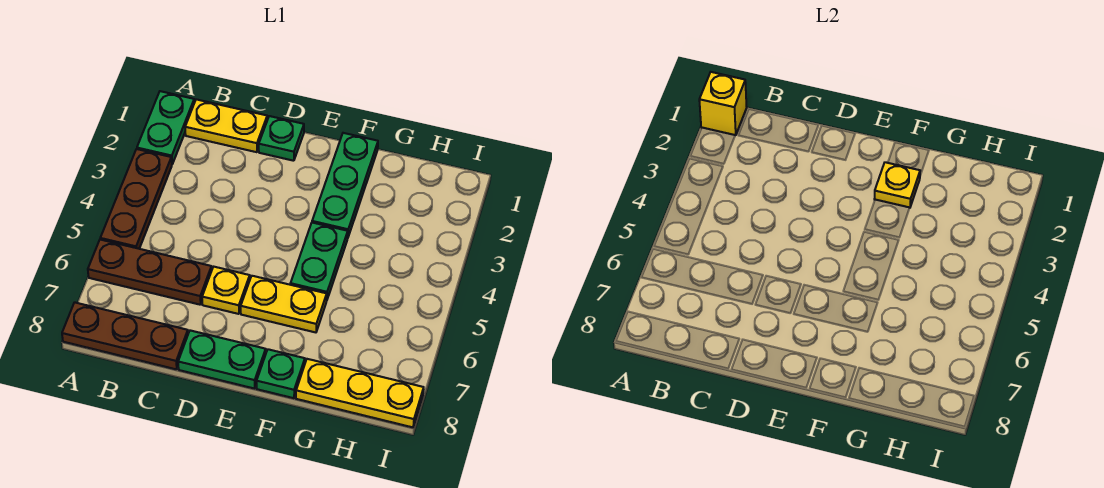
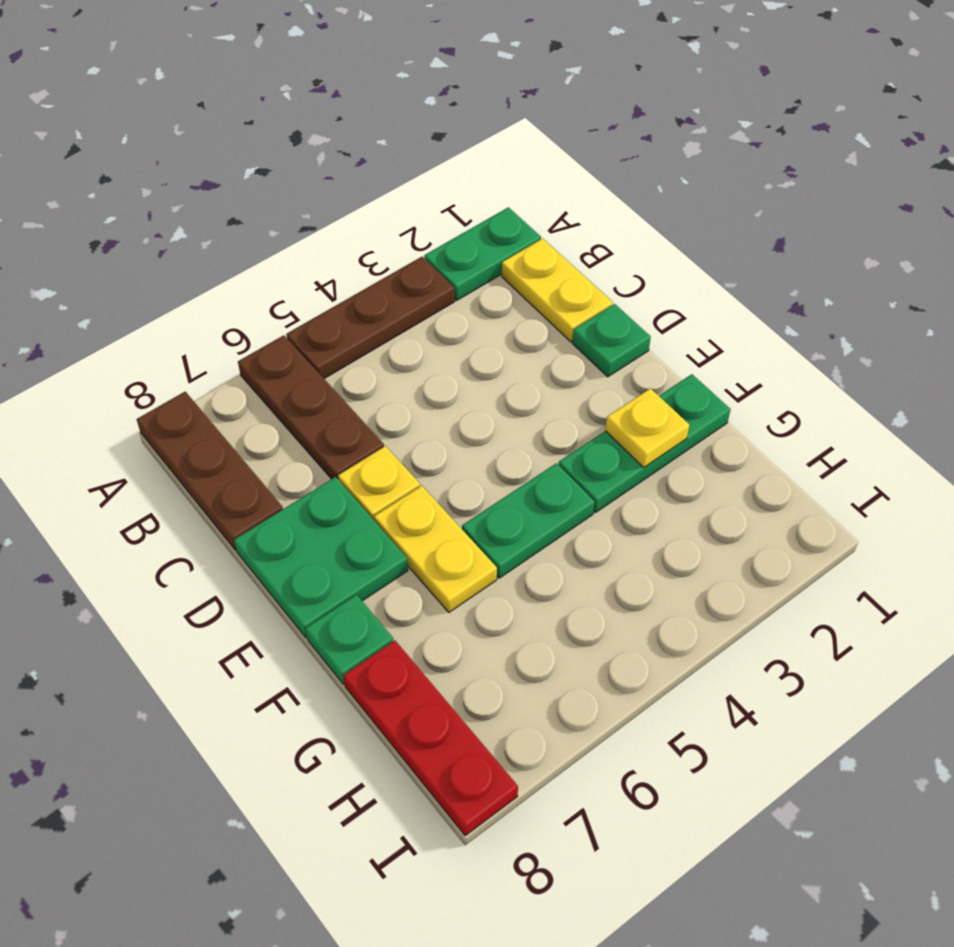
yellow 1x1 brick [699,72,747,135] -> none
green 1x2 plate [178,330,266,389] -> green 2x2 plate [234,477,408,638]
yellow 1x3 plate [296,359,424,427] -> red 1x3 plate [343,640,518,836]

